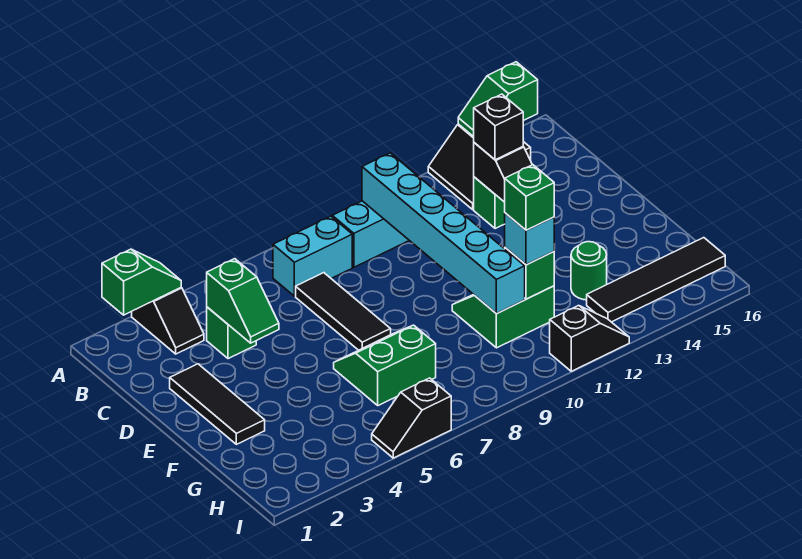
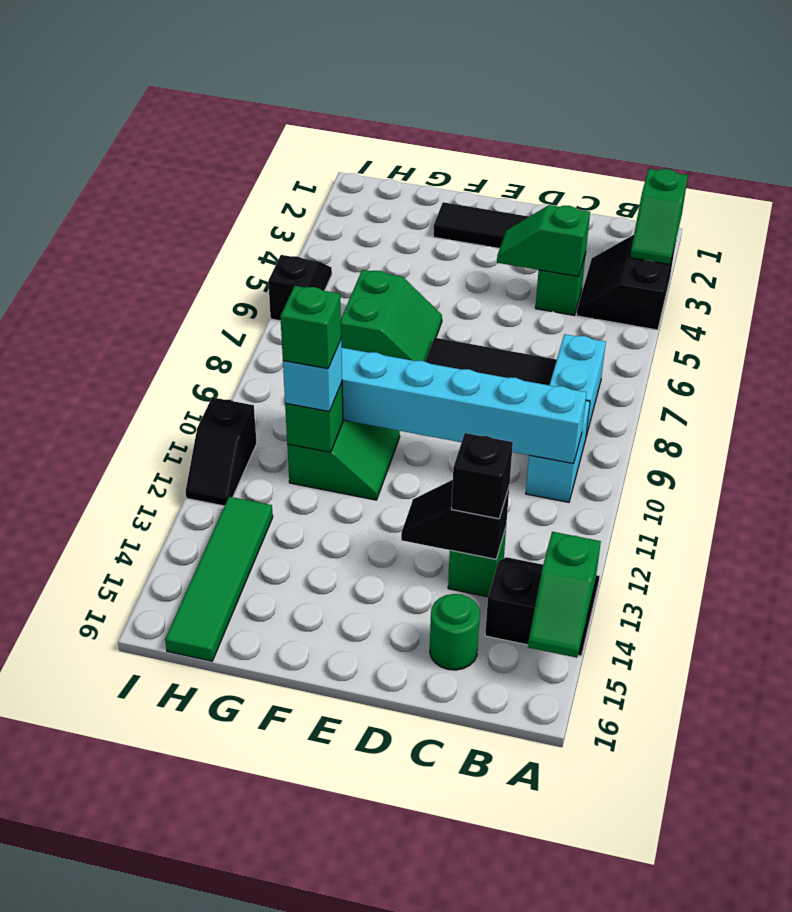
black 1x2 slope [132,288,204,354] -> black 2x2 slope [577,235,675,330]
green 1x2 slope [458,62,538,137] -> green 1x2 slope turned to [528,532,601,658]
green 1x1 round brick [571,242,607,300] -> green 1x1 round brick moved to [430,594,480,670]
black 1x4 tile [587,238,725,322] -> green 1x4 tile [165,497,273,661]

